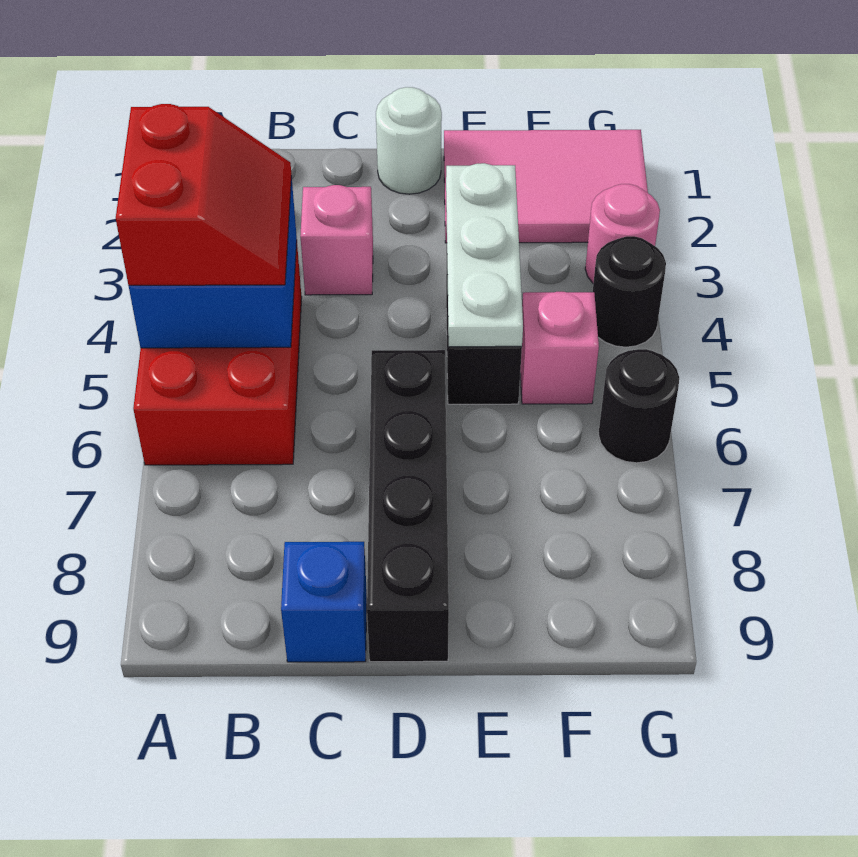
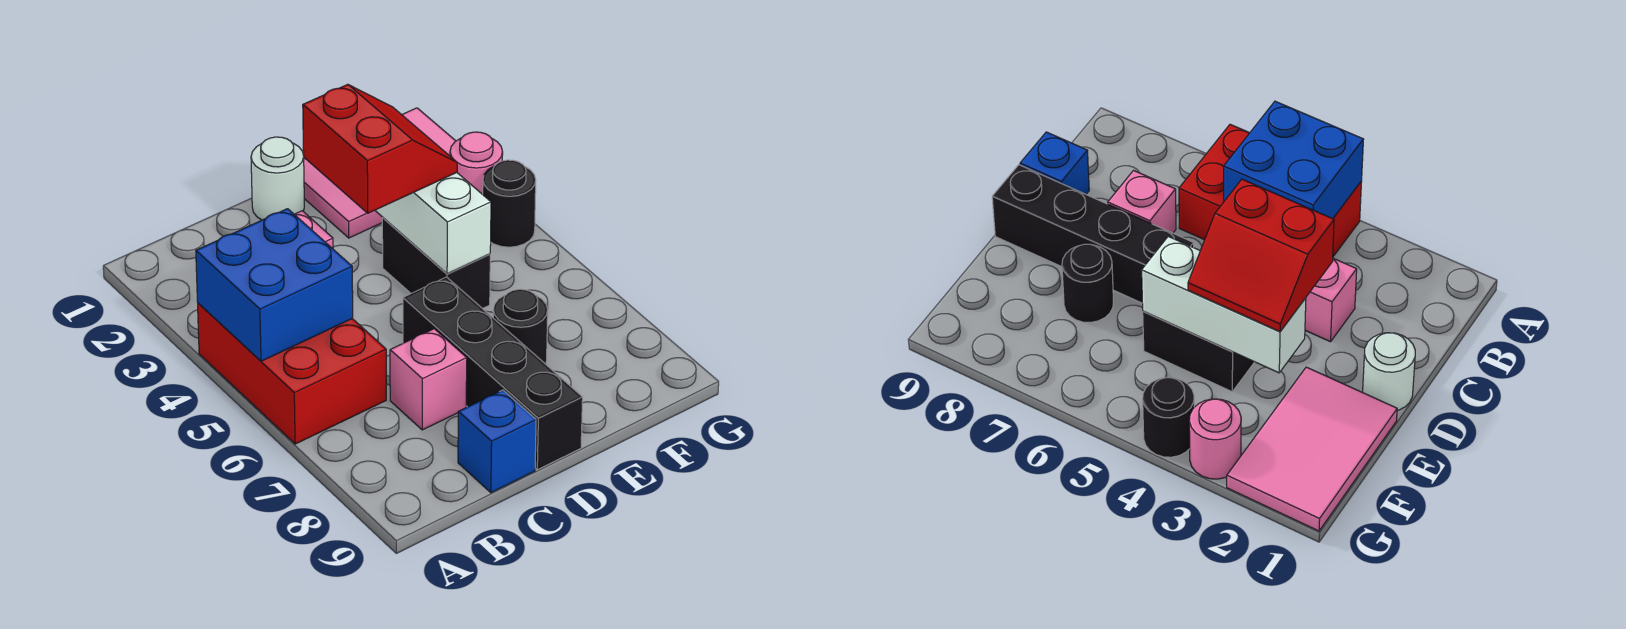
red 2x2 slope [116,104,291,285] -> red 2x2 slope moved to [303,84,457,213]
white 1x3 plate [446,163,523,347] -> white 1x3 brick [375,173,491,274]
pink 1x1 brick [520,292,599,404] -> pink 1x1 brick moved to [390,329,467,430]
black 1x1 round brick [598,349,679,463] -> black 1x1 round brick moved to [493,289,548,364]

